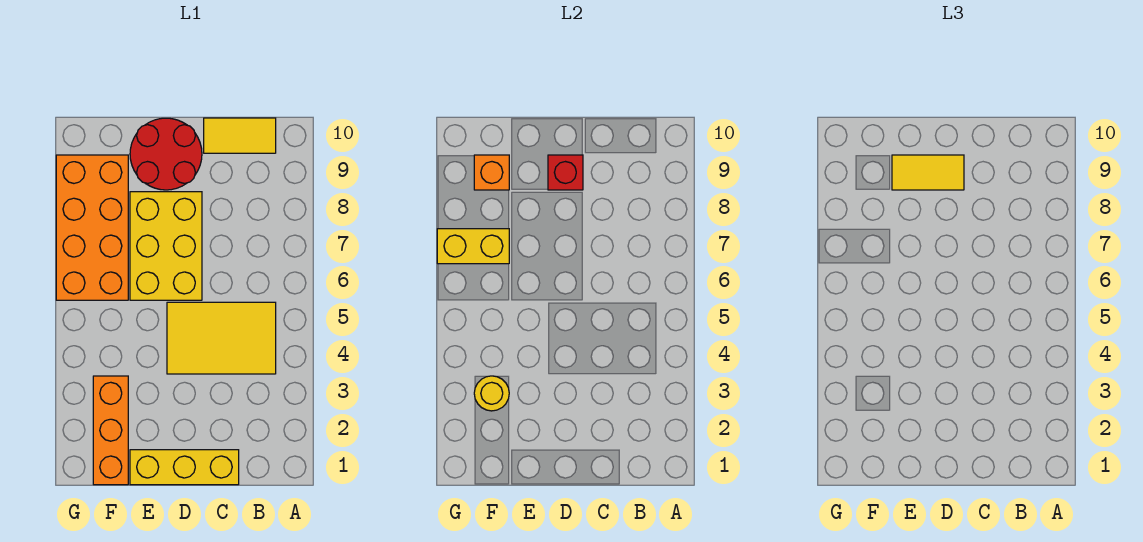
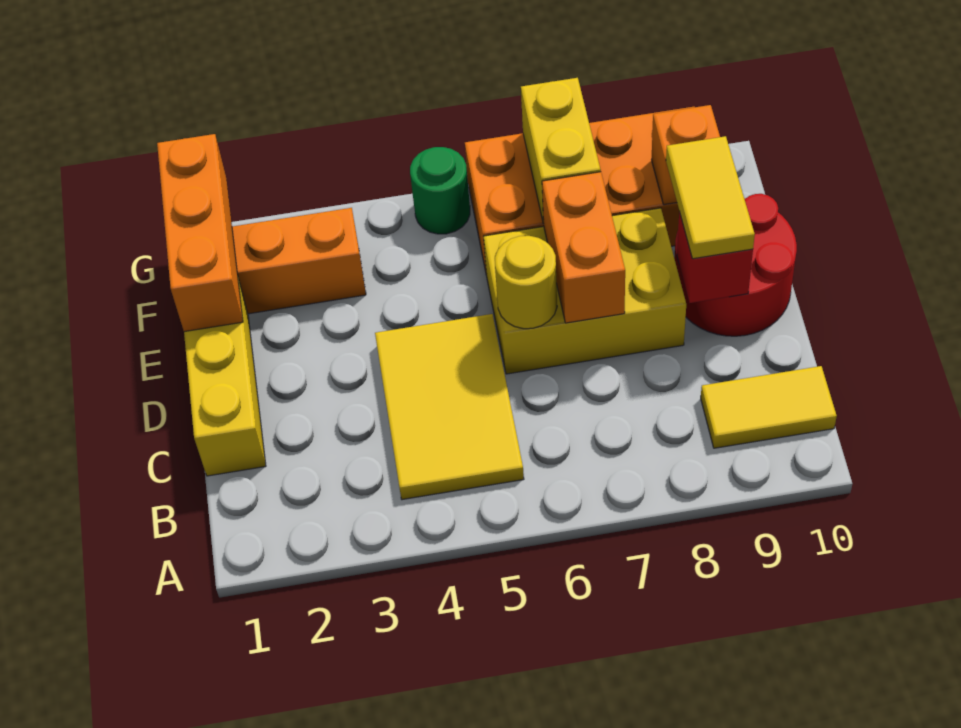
yellow 1x2 tile [204,118,276,153] -> yellow 1x2 tile turned to [701,366,837,448]
none -> orange 1x2 brick [542,172,625,323]
none -> orange 1x3 brick [157,134,243,332]
yellow 1x1 round brick [474,376,509,411] -> yellow 1x1 round brick moved to [495,236,557,329]
none -> green 1x1 round brick [410,147,470,234]

